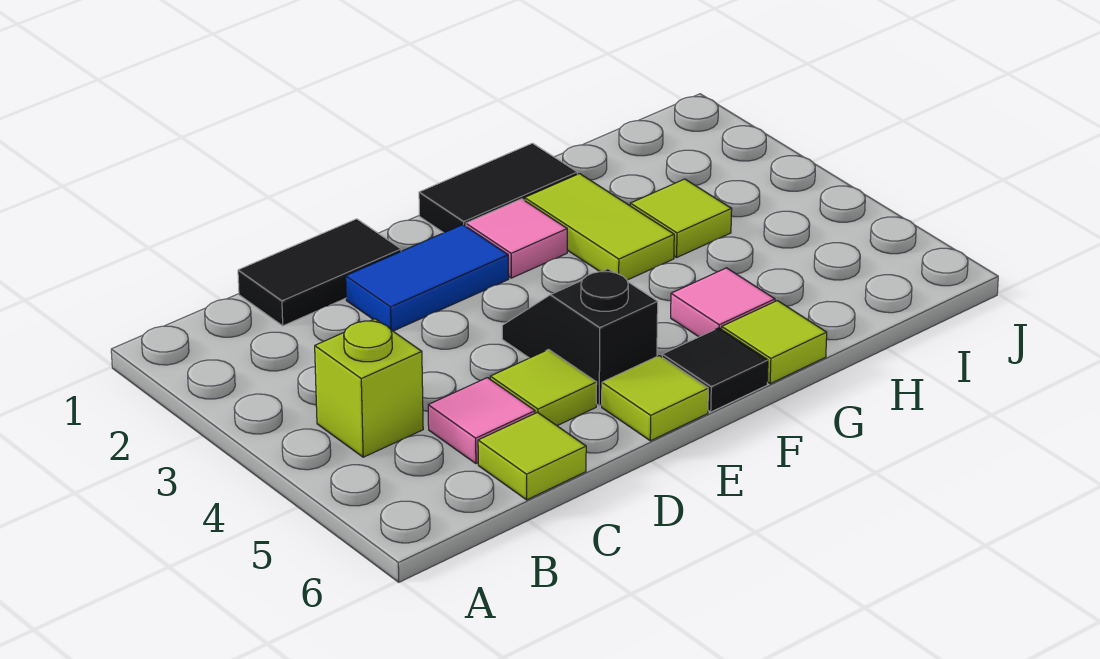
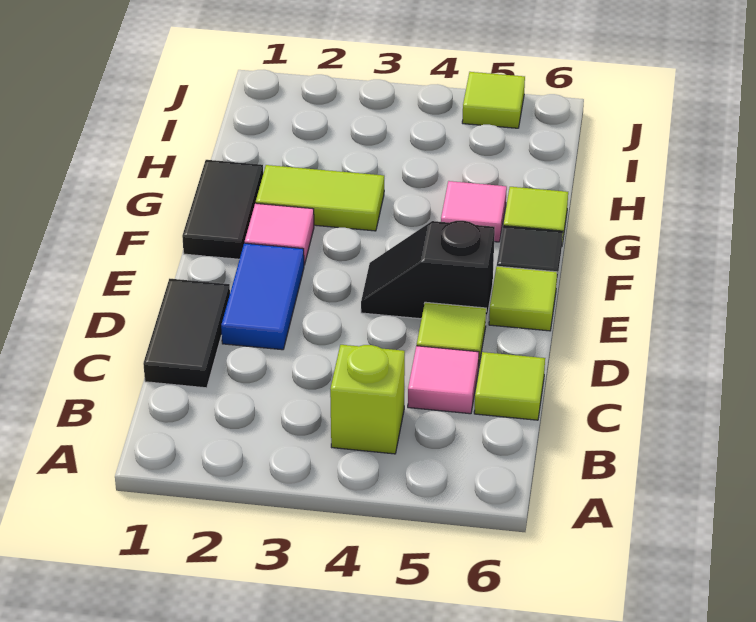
lime 1x1 tile [630,179,732,257] -> lime 1x1 tile moved to [462,72,525,128]

